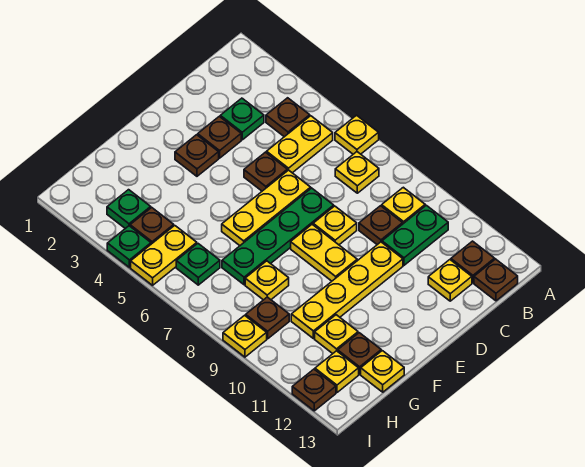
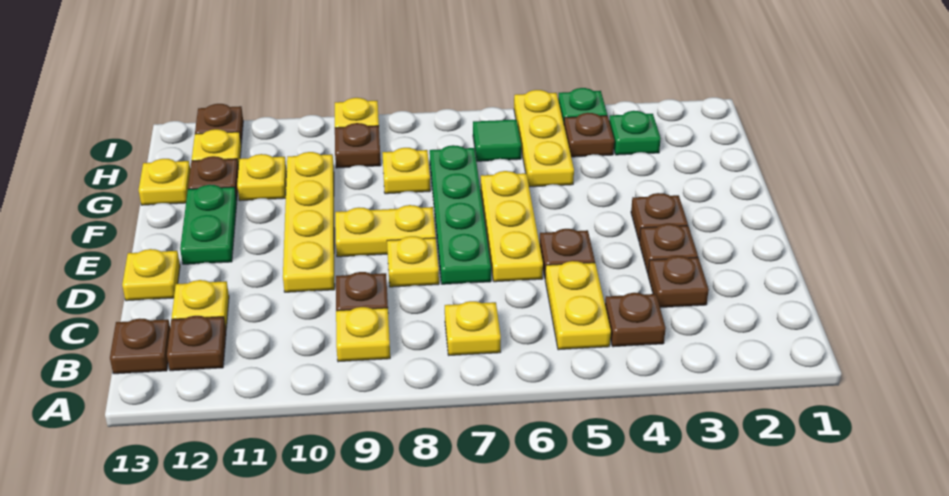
yellow 1x1 plate [335,115,379,154] -> yellow 1x1 plate moved to [122,249,180,301]
green 1x2 plate [382,205,448,265] -> green 1x2 plate moved to [180,185,237,264]
green 1x1 plate [220,98,264,140] -> brown 1x1 plate [648,256,709,308]
yellow 1x2 plate [131,226,197,285] -> yellow 1x3 plate [514,90,574,187]
green 1x1 plate [176,244,220,285] -> green 1x1 tile [473,120,521,161]

